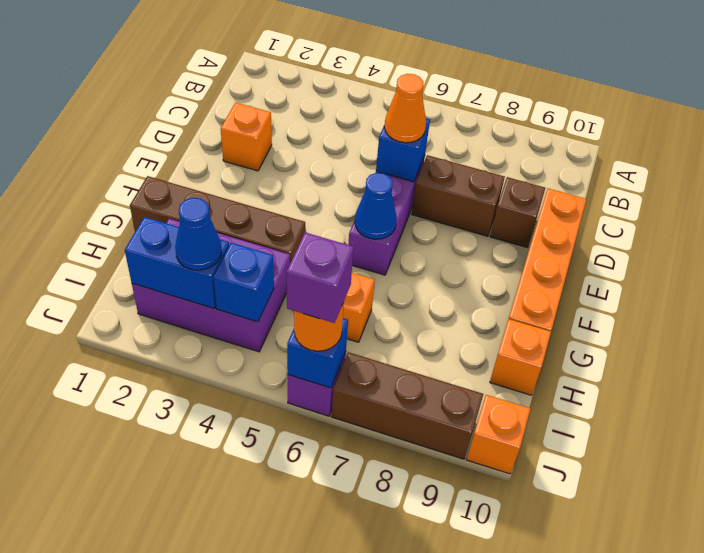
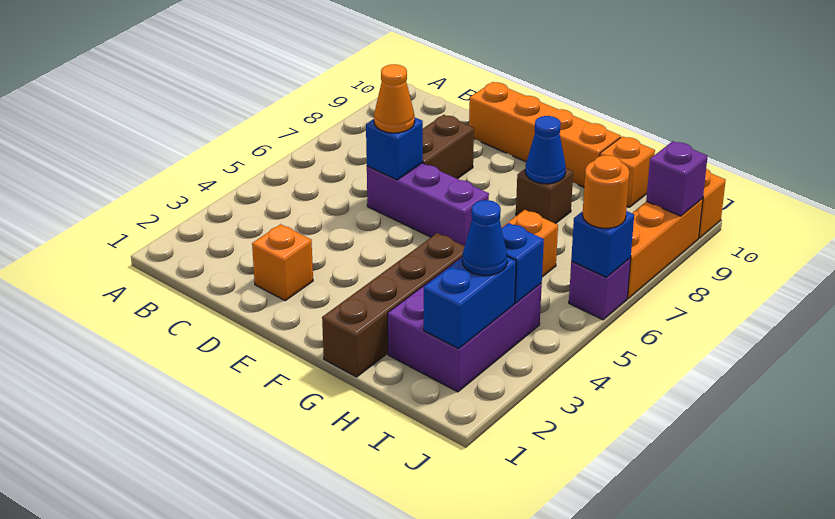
brown 1x1 brick [490,177,545,248] -> brown 1x1 brick moved to [516,168,573,224]
blue 1x1 cone [355,173,397,239] -> blue 1x1 cone moved to [525,116,566,184]
purple 1x1 brick [287,232,354,323] -> purple 1x1 brick moved to [646,141,708,216]
brown 1x3 brick [332,352,483,459] -> orange 1x3 brick [627,198,703,298]

